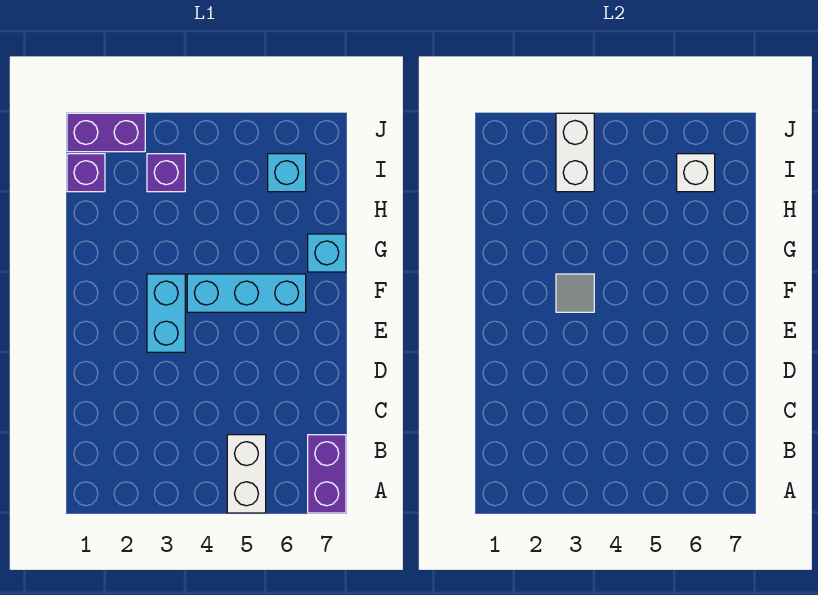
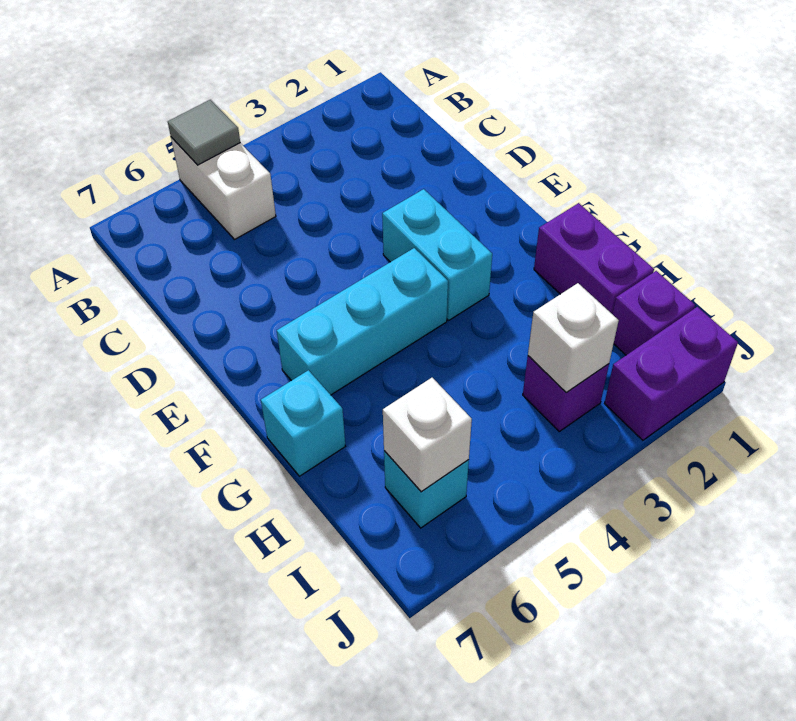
purple 1x2 brick [308,435,346,513] -> purple 1x2 brick moved to [534,203,654,314]
grey 1x1 tile [556,274,594,312] -> grey 1x1 tile moved to [168,100,240,165]
white 1x2 brick [556,113,594,192] -> white 1x1 brick [528,283,619,393]

